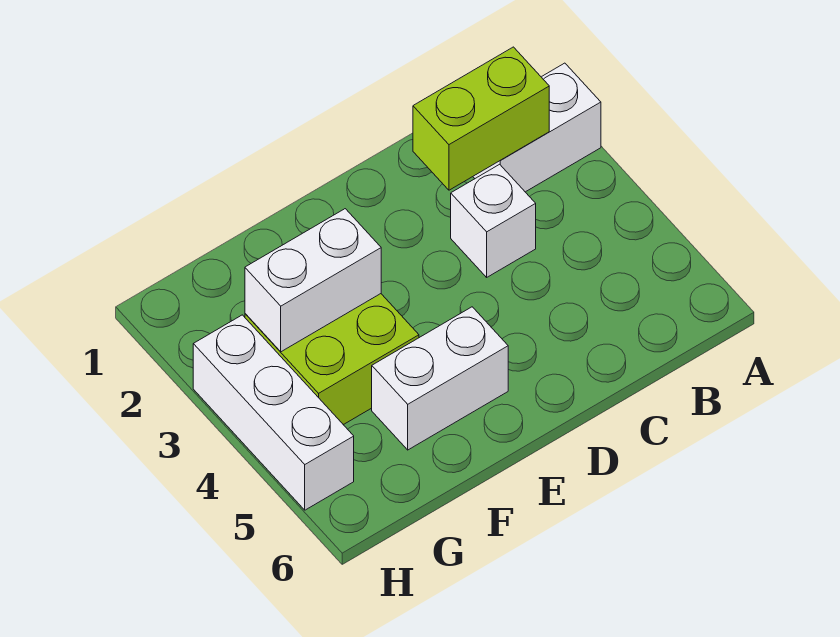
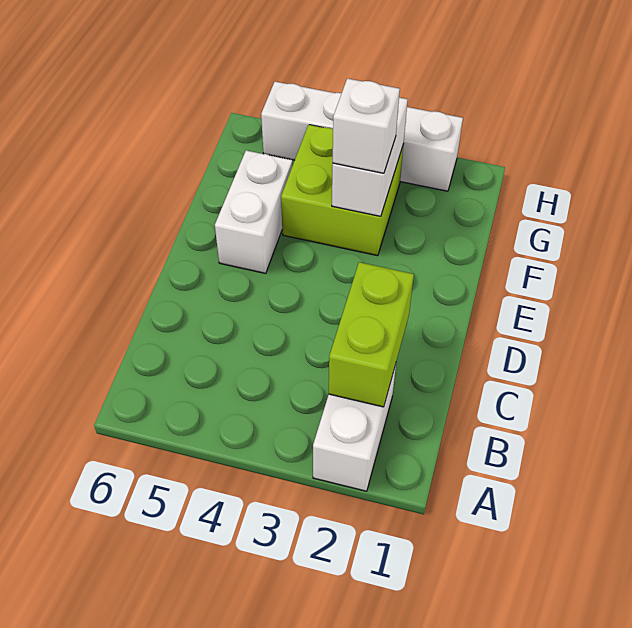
white 1x1 brick [451,164,536,277] -> white 1x1 brick moved to [333,78,400,173]
white 1x3 brick [193,315,354,510] -> white 1x4 brick [261,82,463,191]

